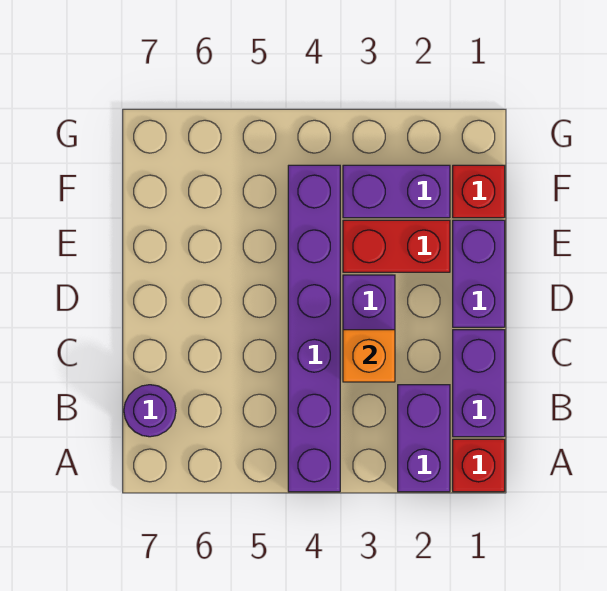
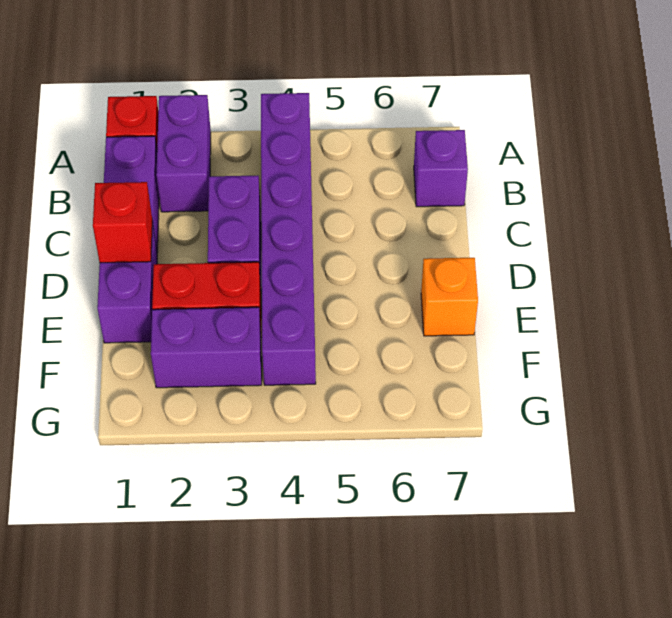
purple 1x1 round brick [124,385,176,437] -> purple 1x1 brick [414,130,468,207]
orange 1x1 brick [343,330,395,382] -> orange 1x1 brick moved to [421,258,478,336]
red 1x1 brick [453,165,505,218] -> red 1x1 brick moved to [93,182,152,263]

